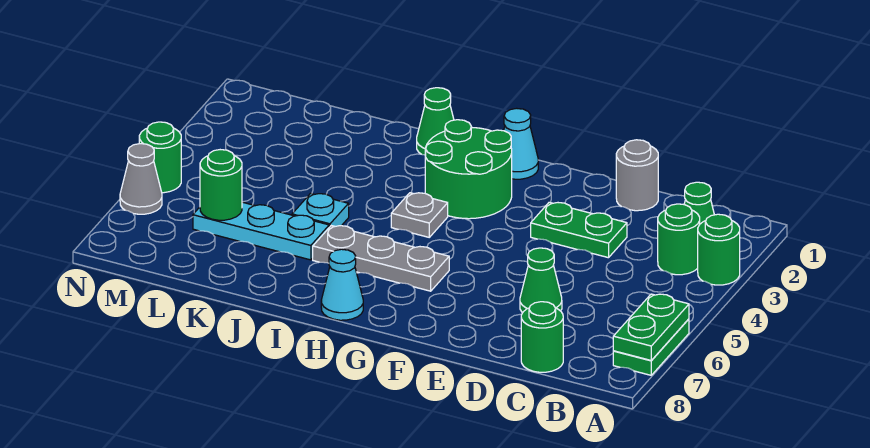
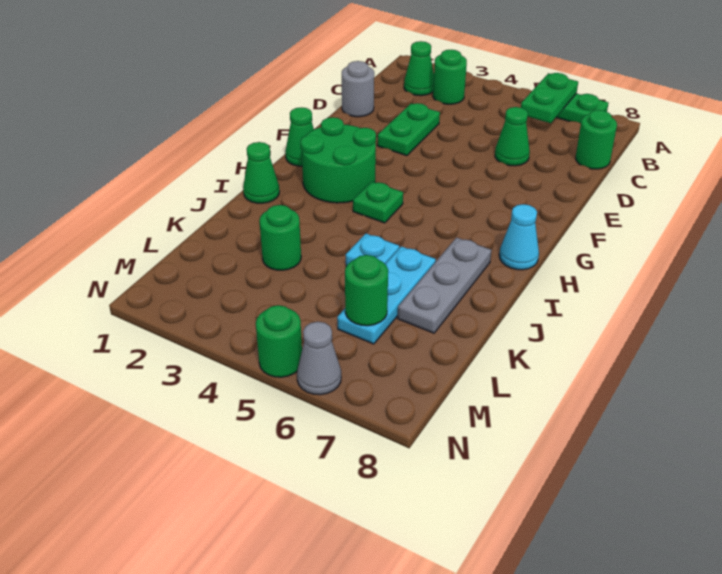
green 1x1 round brick [698,214,740,285] -> green 1x1 round brick moved to [259,205,301,270]
green 1x2 plate [613,294,689,360] -> green 1x2 plate turned to [521,73,578,123]
cyan 1x1 cone [504,108,538,179] -> green 1x1 cone [285,107,314,166]
grey 1x3 plate [313,226,449,291] -> grey 1x3 plate moved to [398,238,491,333]
grey 1x1 plate [391,193,448,237] -> green 1x1 plate [353,181,403,223]

